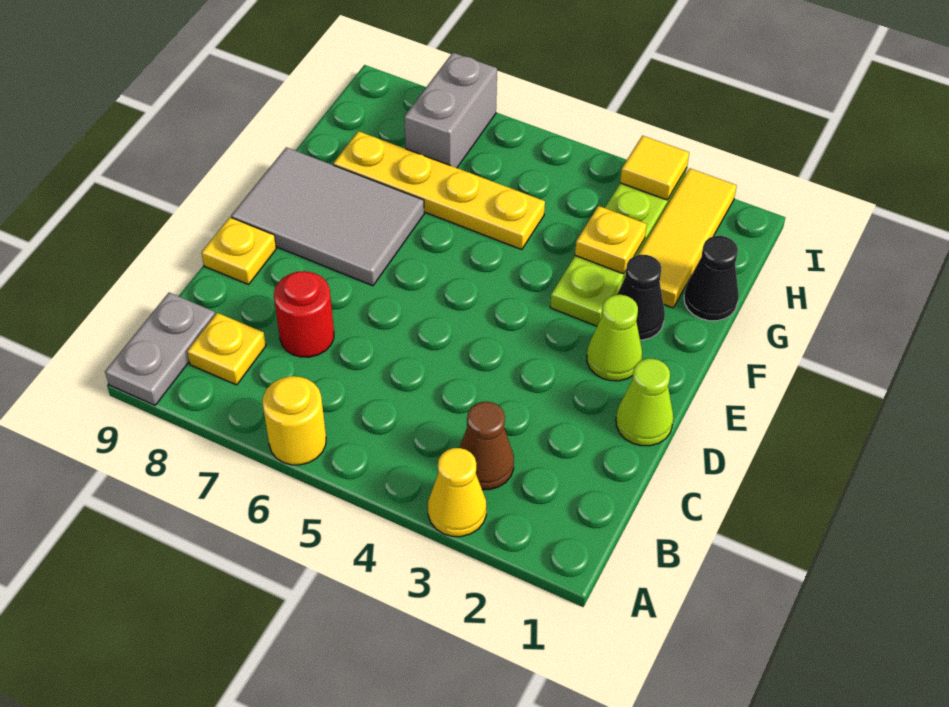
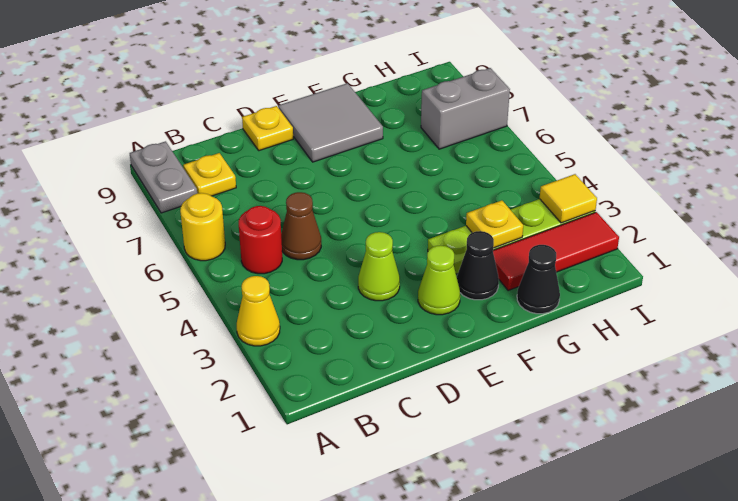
grey 1x2 plate [105,293,215,405] -> grey 1x2 plate turned to [130,141,197,213]
brown 1x1 cone [459,402,514,490] -> brown 1x1 cone moved to [281,192,321,260]
red 1x1 round brick [274,271,334,357] -> red 1x1 round brick moved to [239,206,282,274]
lime 1x1 cone [616,359,673,446] -> lime 1x1 cone moved to [358,232,400,301]
grey 2x3 tile [231,147,424,286] -> grey 2x2 tile [278,83,383,162]
yellow 1x3 tile [638,168,737,308] -> red 1x3 tile [493,212,619,291]
yellow 1x4 plate [333,131,545,250] -> none

